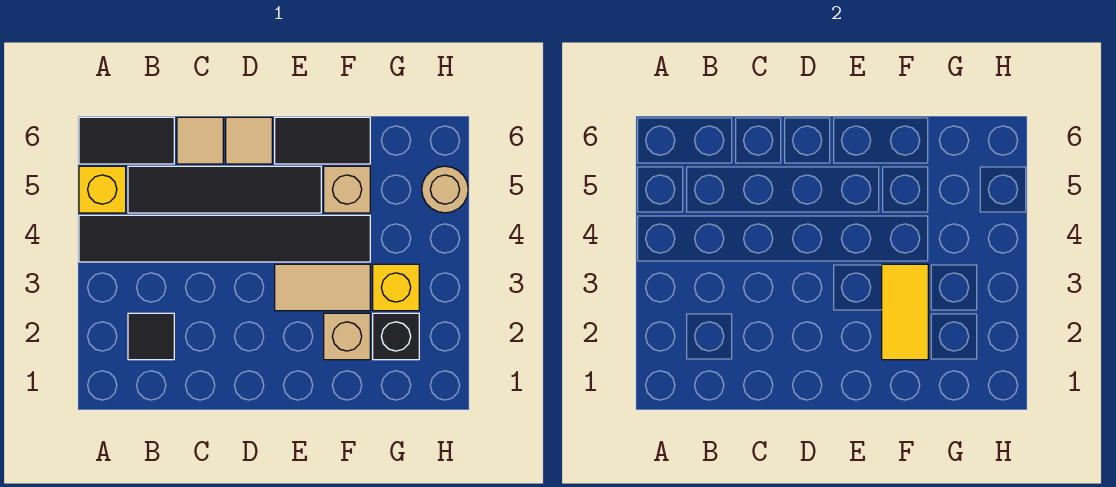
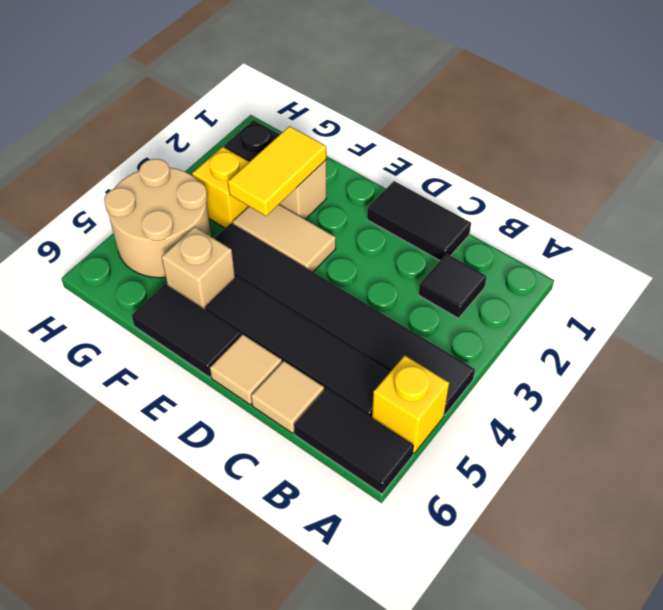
none -> black 1x2 tile [367,181,471,260]
tan 1x1 round brick [422,166,468,213] -> tan 2x2 round brick [104,159,211,278]

